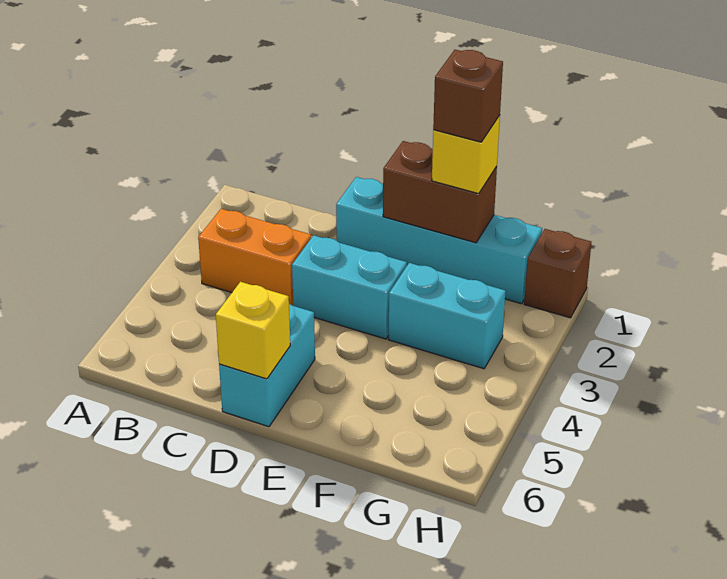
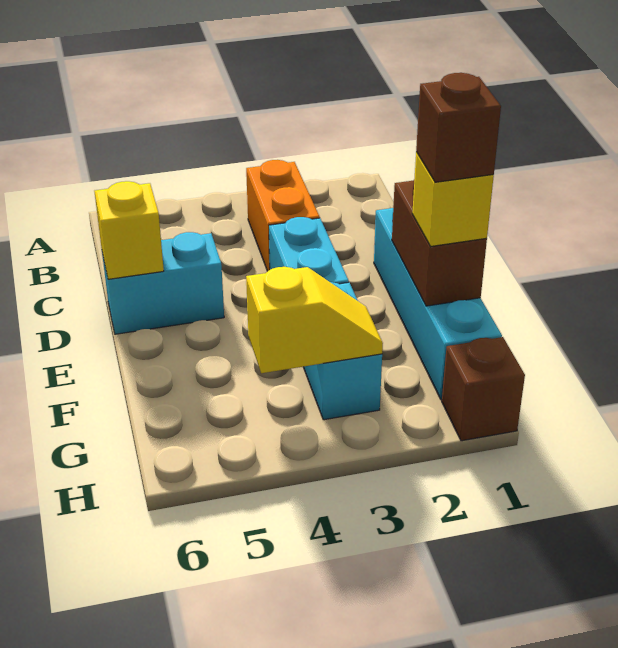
none -> yellow 1x2 slope [246,267,383,373]

